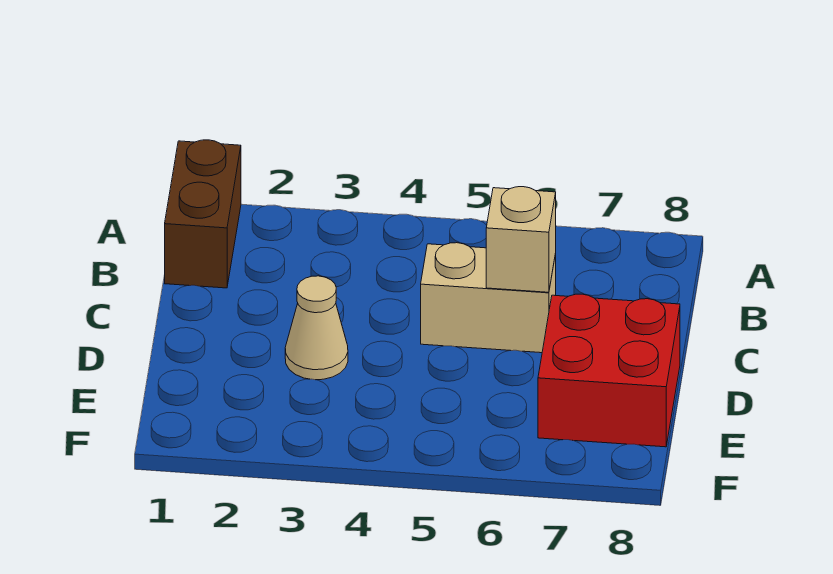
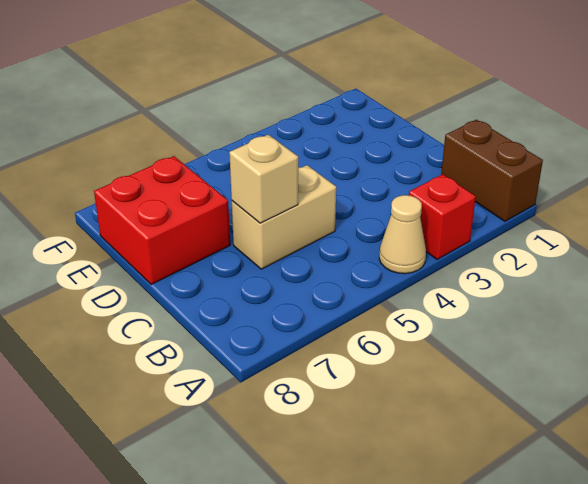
none -> red 1x1 brick [409,174,476,259]
tan 1x1 cone [285,276,348,380] -> tan 1x1 cone moved to [379,195,426,274]

